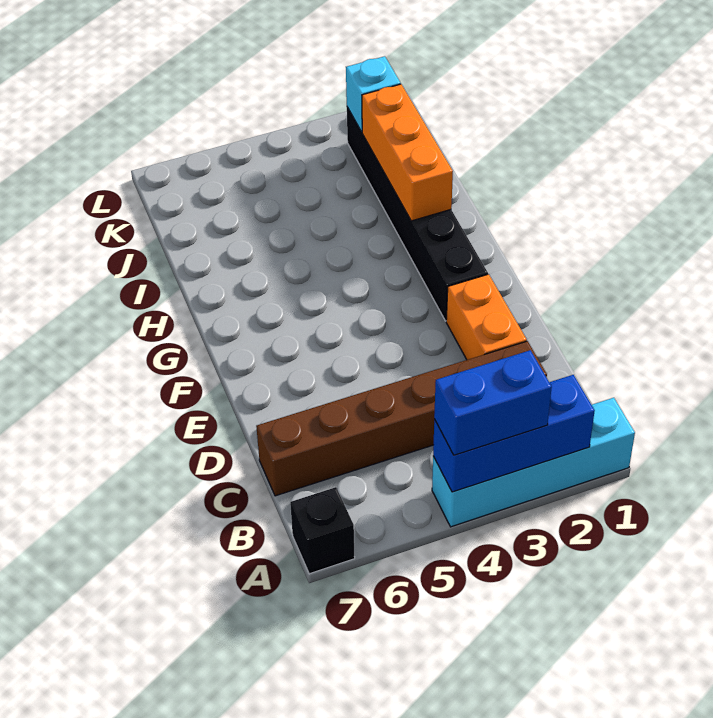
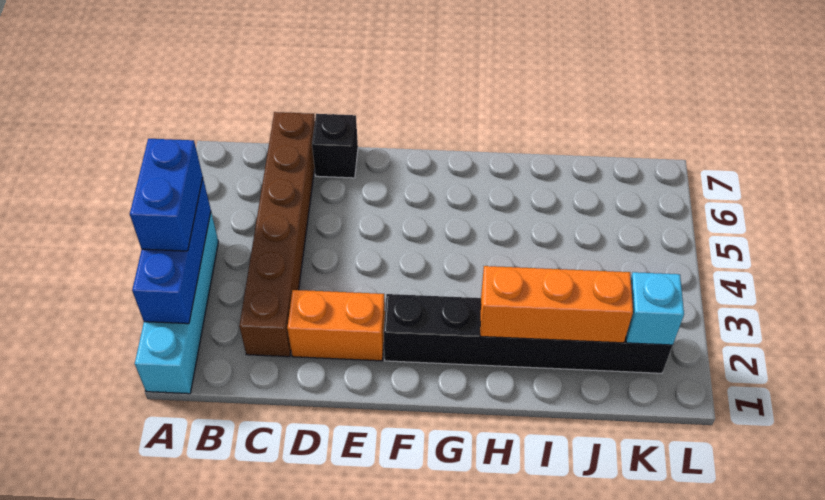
black 1x1 brick [290,487,355,574] -> black 1x1 brick moved to [312,114,358,178]

